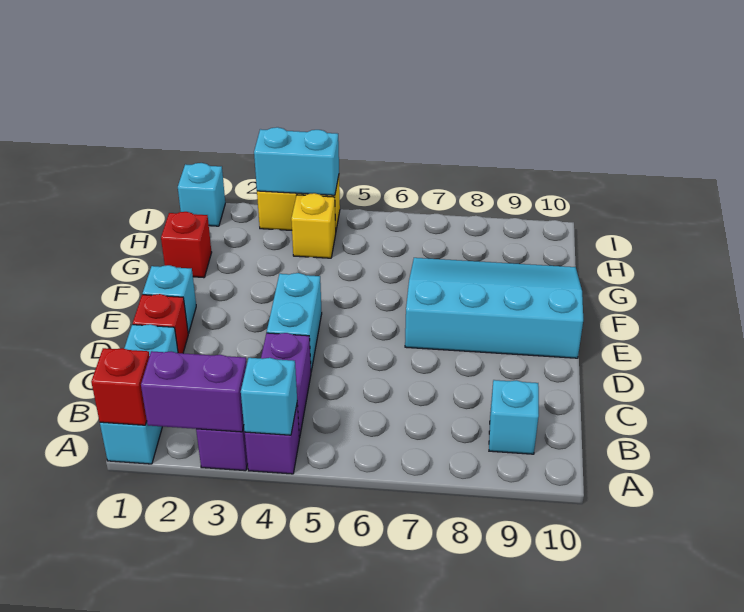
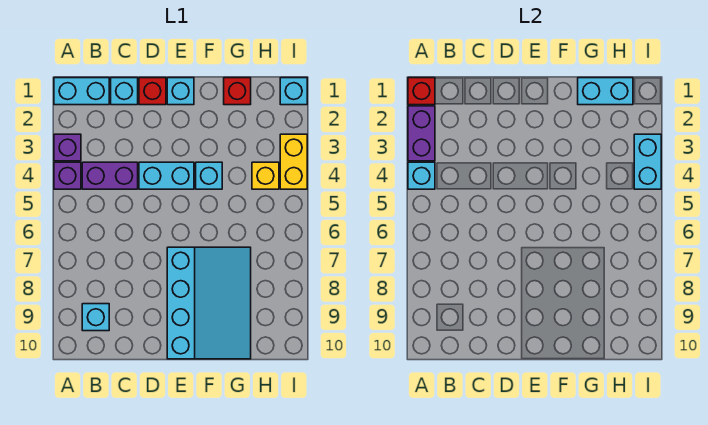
none -> cyan 1x1 brick [196,162,222,189]
none -> cyan 1x2 brick [578,78,633,105]

